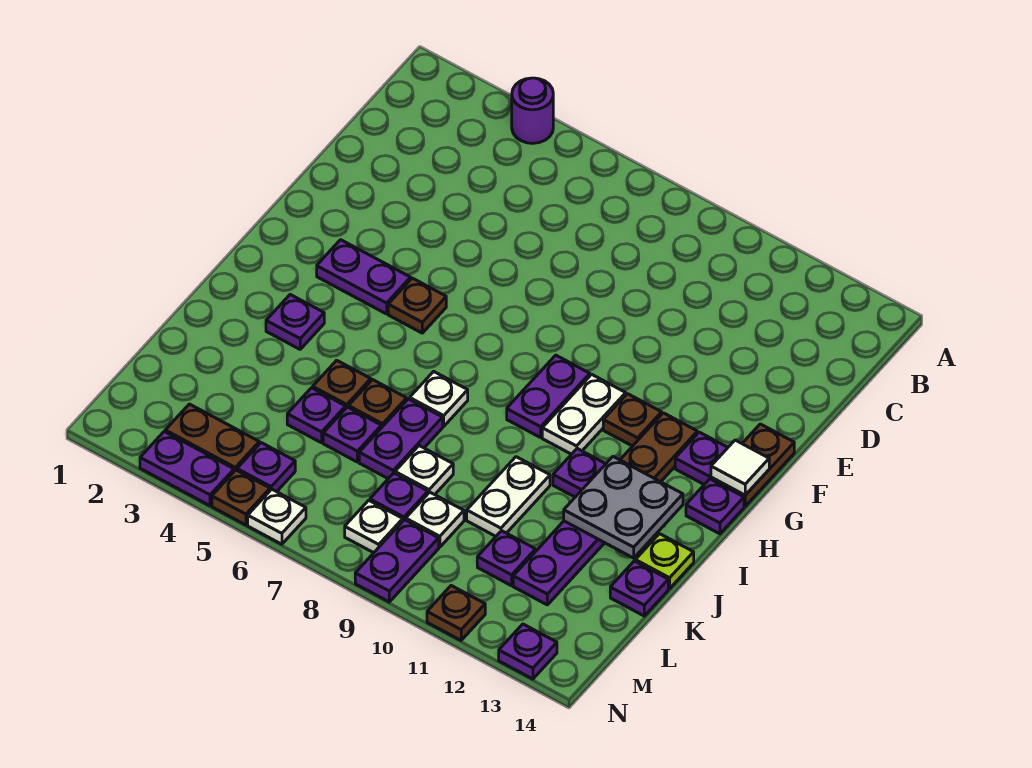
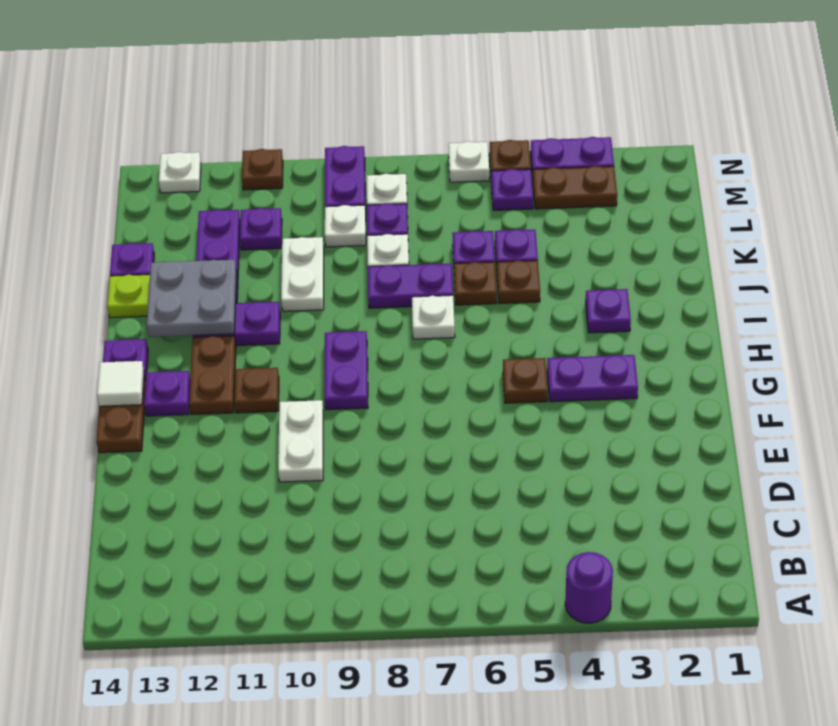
white 1x2 plate [542,374,626,454] -> white 1x2 plate moved to [278,400,323,482]
purple 1x2 plate [359,399,443,479] -> purple 1x2 plate turned to [368,264,453,308]
purple 1x1 plate [499,624,557,679] -> white 1x1 plate [159,152,201,193]

